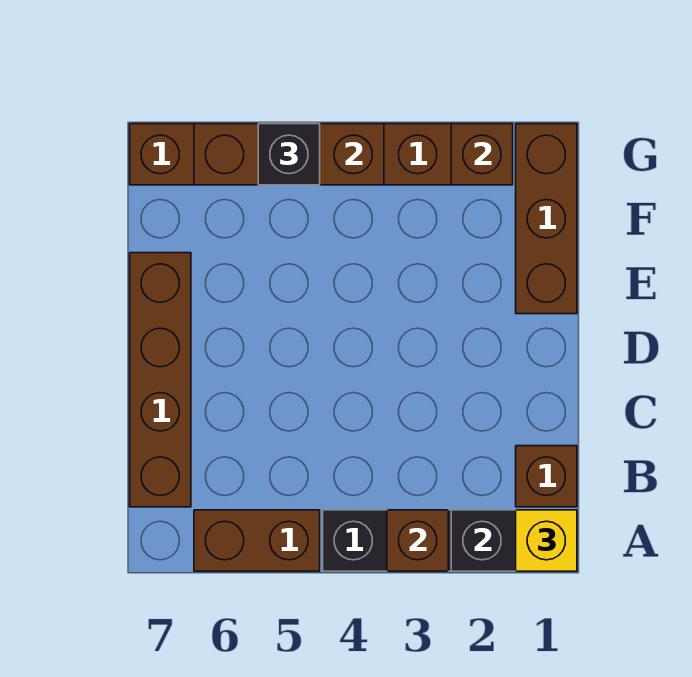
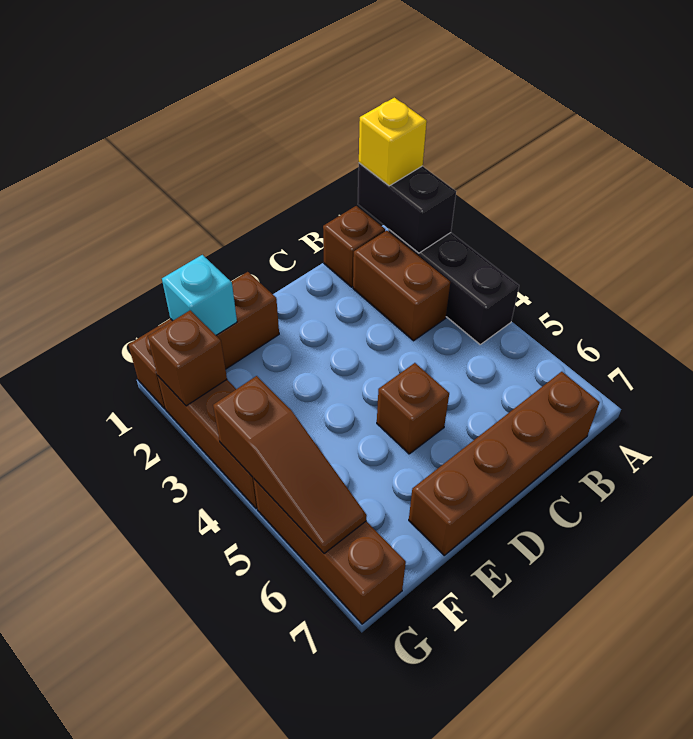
brown 1x1 brick [387,510,448,571] -> brown 1x1 brick moved to [377,363,449,454]
brown 1x2 brick [194,510,320,571] -> brown 1x2 brick moved to [353,231,450,341]
none -> cyan 1x1 brick [162,255,237,335]
brown 1x3 brick [194,124,384,185] -> brown 1x3 slope [213,376,367,553]
black 1x1 brick [258,124,320,185] -> none

